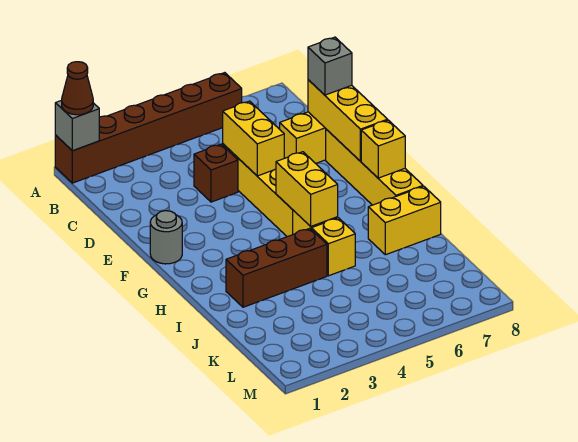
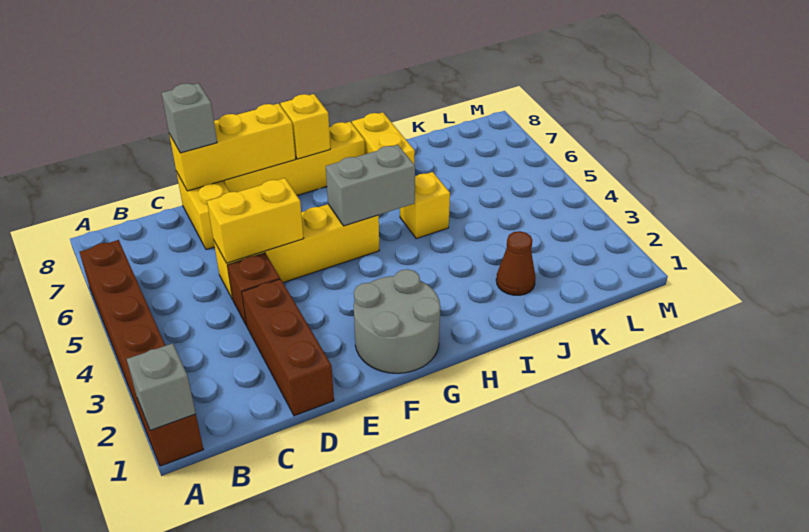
brown 1x1 cone [62,62,93,115] -> brown 1x1 cone moved to [496,231,536,295]
grey 1x1 round brick [150,211,182,264] -> grey 2x2 round brick [354,269,440,373]
yellow 1x2 brick [276,152,338,226] -> grey 1x2 brick [326,145,415,226]
brown 1x3 brick [226,228,327,307] -> brown 1x3 brick moved to [242,279,334,416]

